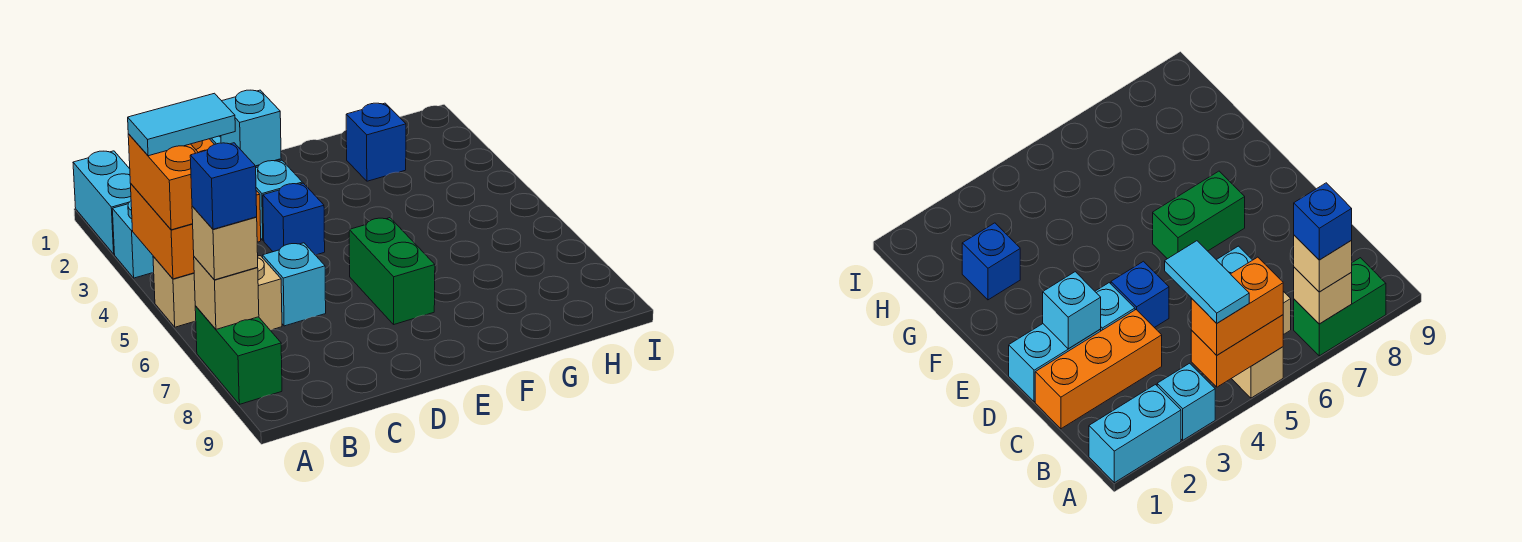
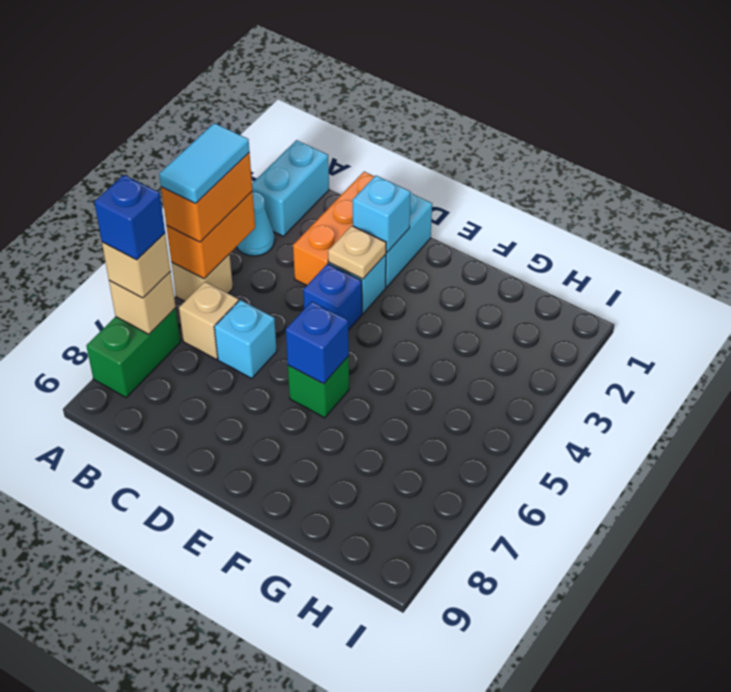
cyan 1x1 brick [112,201,154,278] -> cyan 1x1 cone [237,192,275,256]
cyan 1x2 tile [128,93,235,156] -> cyan 1x2 tile turned to [159,123,250,203]
none -> tan 1x1 plate [328,226,386,279]
green 1x2 brick [349,218,435,324] -> green 1x1 brick [288,356,349,418]
blue 1x1 brick [346,103,406,181] -> blue 1x1 brick moved to [286,301,349,384]

